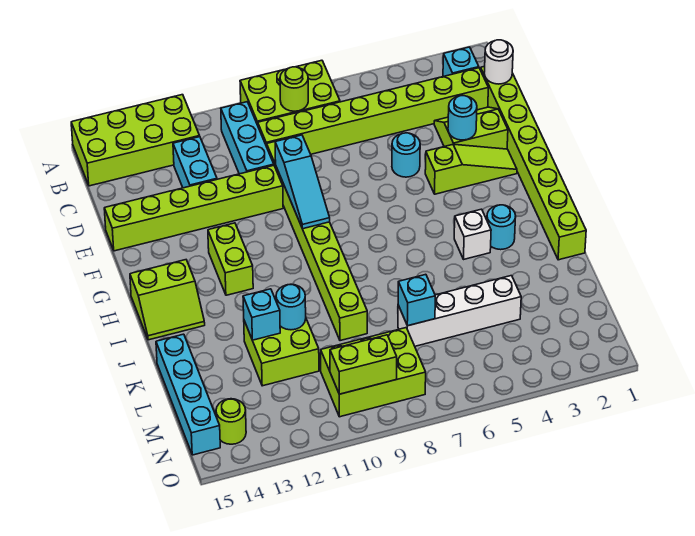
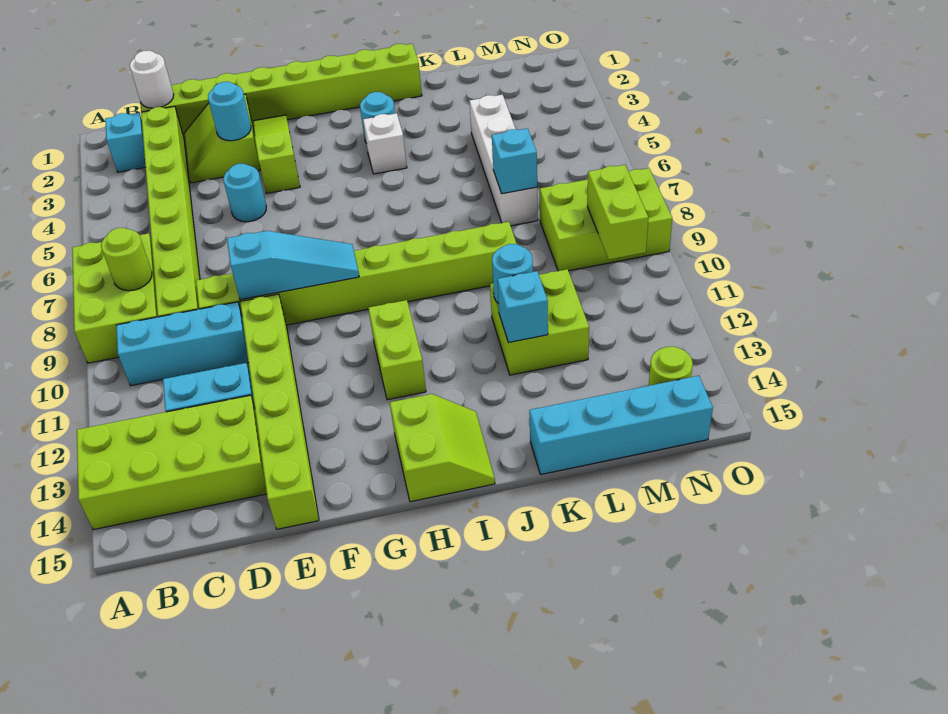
lime 2x4 brick [71,95,200,186] -> lime 2x4 brick turned to [77,395,267,530]
lime 1x2 brick [208,223,253,295] -> lime 1x2 brick turned to [368,300,426,400]
lime 2x3 brick [321,328,426,417] -> lime 2x3 brick turned to [540,168,672,271]

